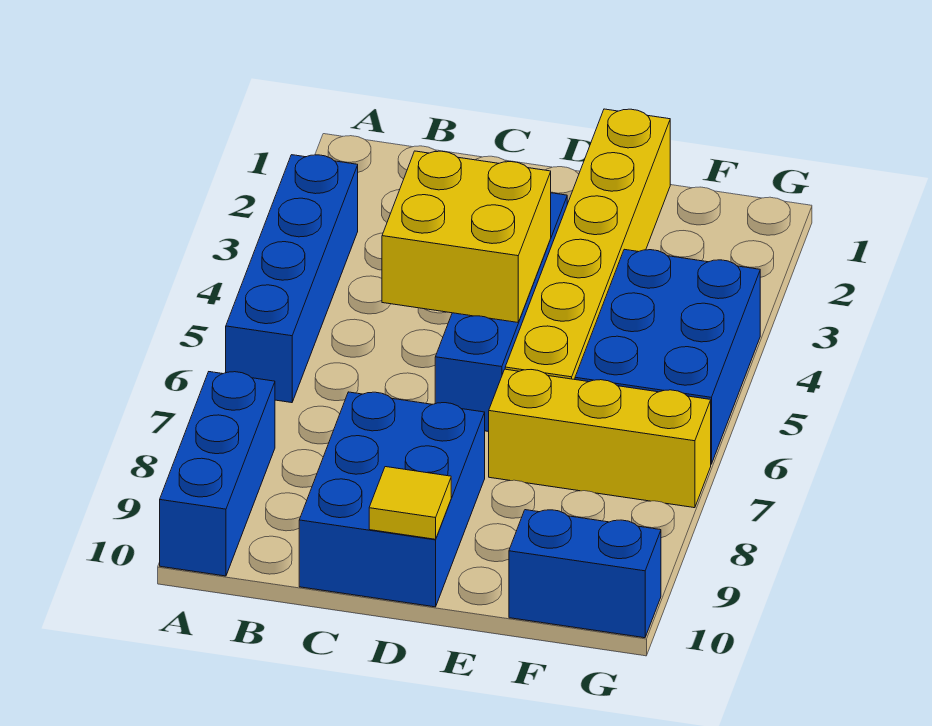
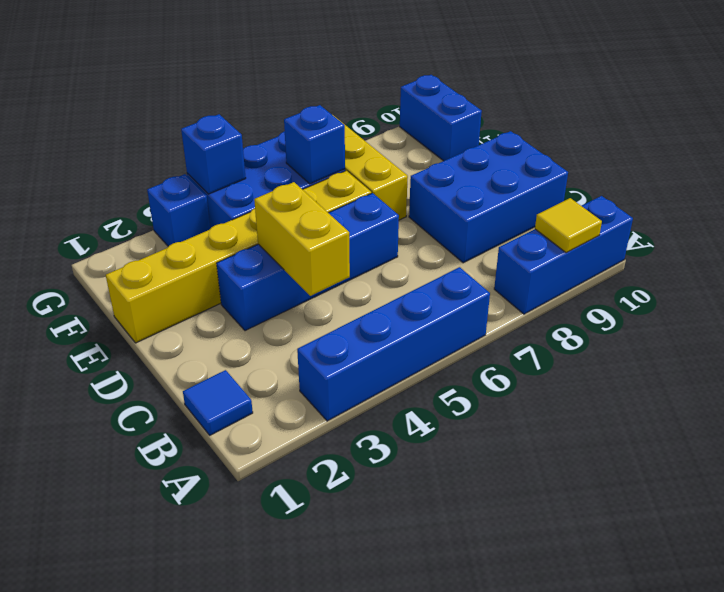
none -> blue 1x1 tile [183,370,253,435]
yellow 2x2 brick [382,151,551,322] -> yellow 1x2 brick [254,182,350,296]
yellow 1x1 tile [369,467,451,539] -> yellow 1x1 tile moved to [535,198,602,253]
none -> blue 1x1 brick [284,105,345,184]
none -> blue 1x1 brick [147,174,210,246]
none -> blue 1x1 brick [181,114,246,194]

